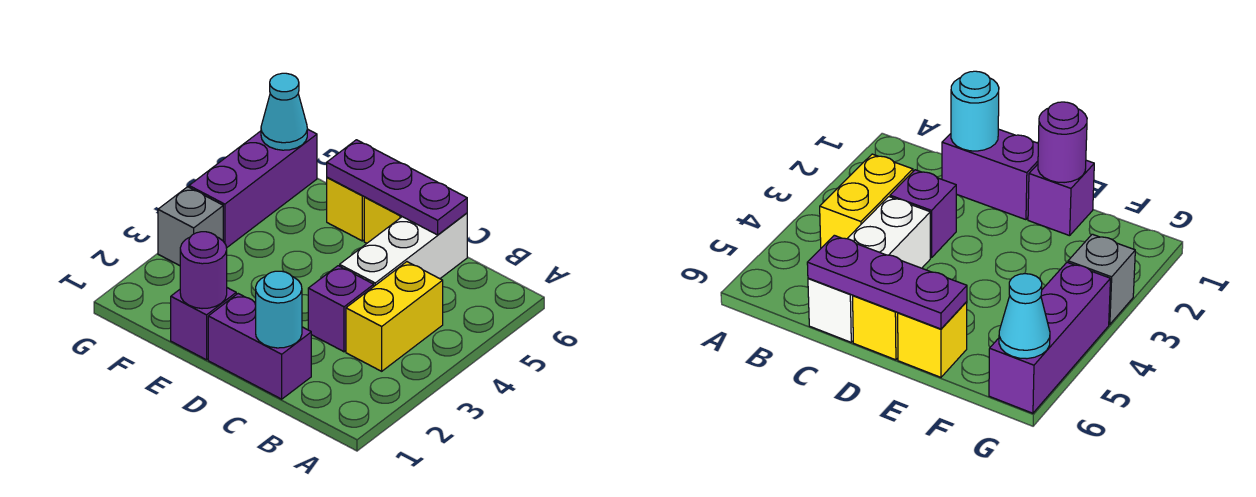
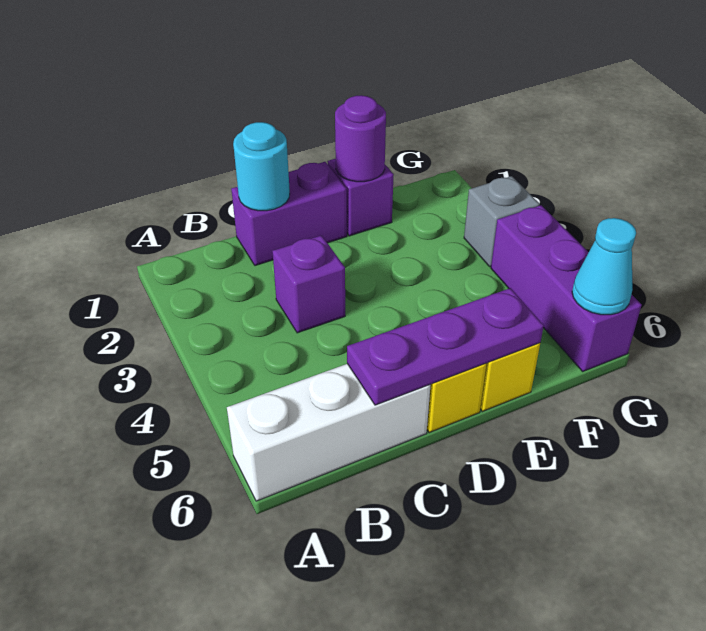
yellow 1x2 brick [346,262,443,371] -> none
white 1x3 brick [340,213,467,286] -> white 1x3 brick turned to [227,364,430,501]

